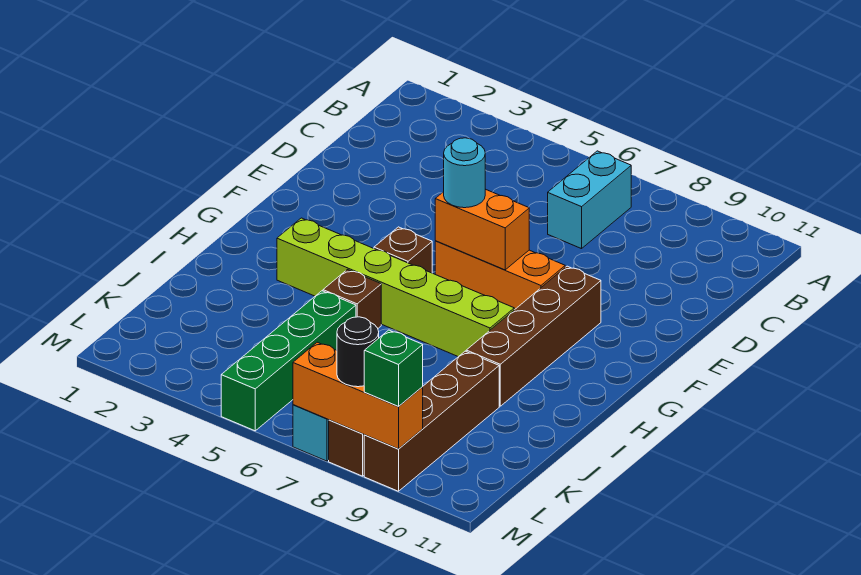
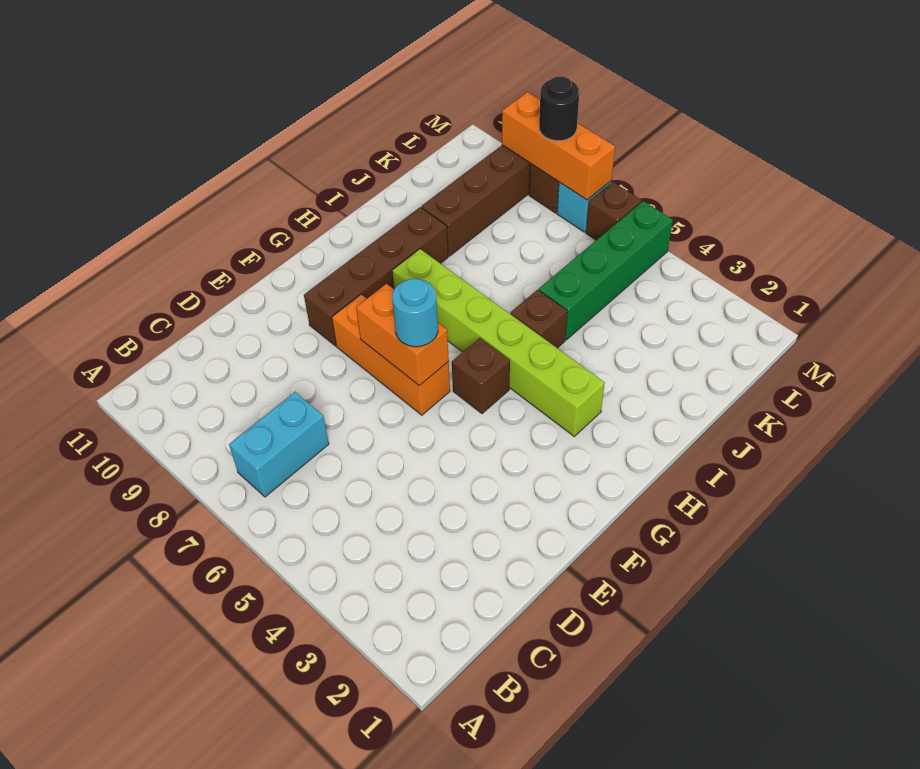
none -> brown 1x1 brick [586,182,642,240]
green 1x1 brick [364,330,423,406] -> none

